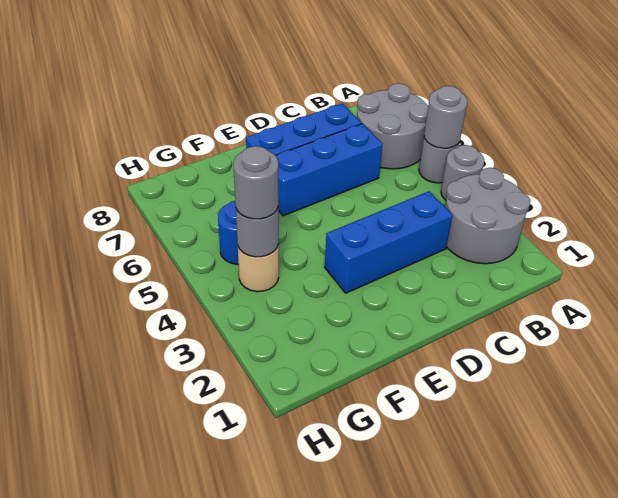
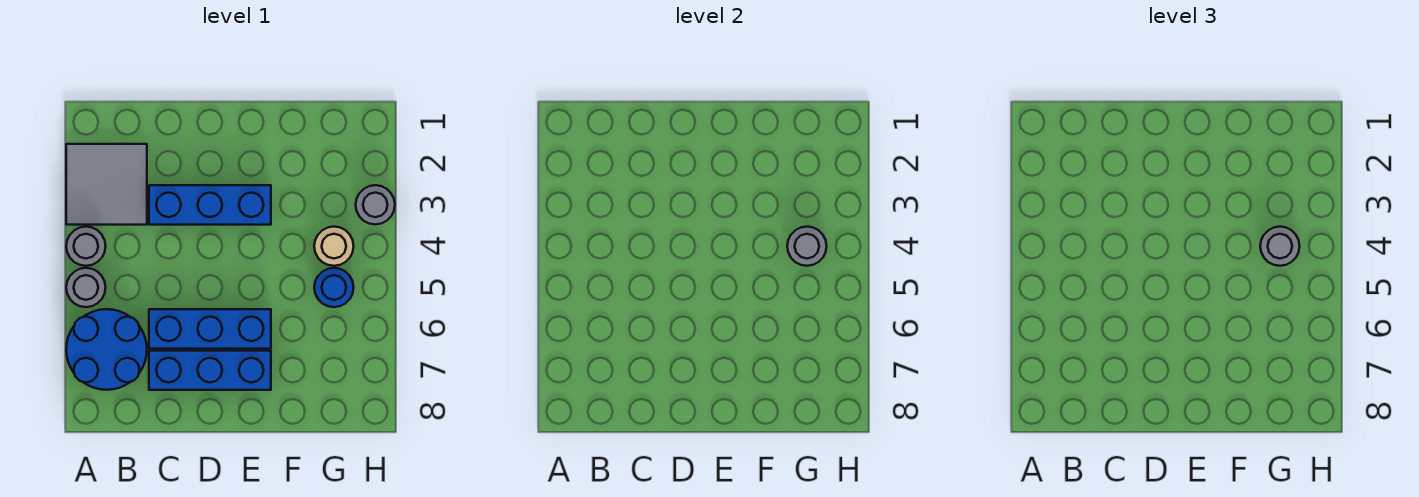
grey 2x2 round brick [445,168,530,264] -> grey 2x2 tile [66,144,147,225]
grey 1x1 round brick [424,86,467,148] -> grey 1x1 round brick moved to [356,185,395,225]
grey 2x2 round brick [357,83,428,169] -> blue 2x2 round brick [66,309,147,390]

